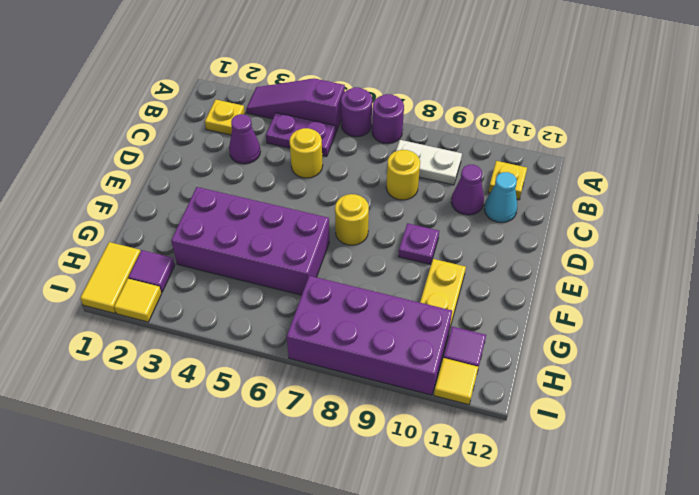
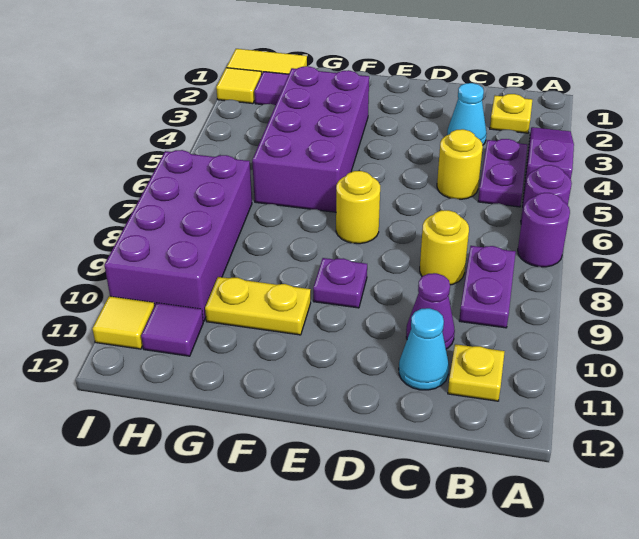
white 1x2 plate [396,140,462,185] -> purple 1x2 plate [459,246,516,328]
purple 1x1 cone [229,114,260,164] -> cyan 1x1 cone [447,83,487,145]

